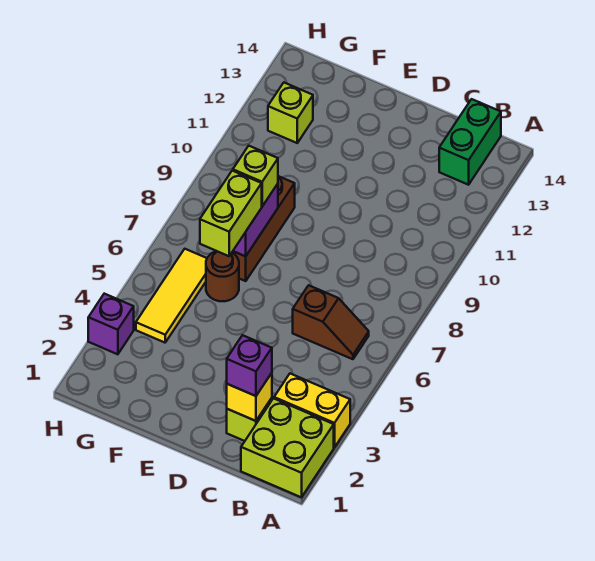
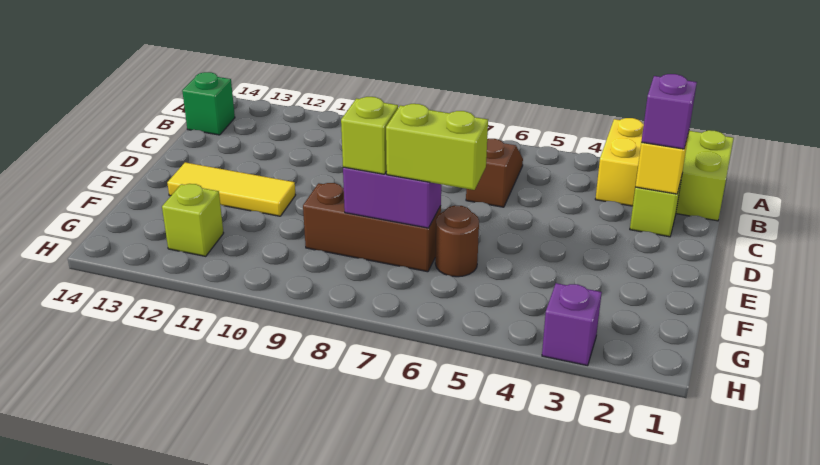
green 1x2 brick [439,99,501,185] -> green 1x1 brick [182,72,235,135]
yellow 1x3 tile [136,249,207,343] -> yellow 1x3 tile moved to [167,162,295,216]

